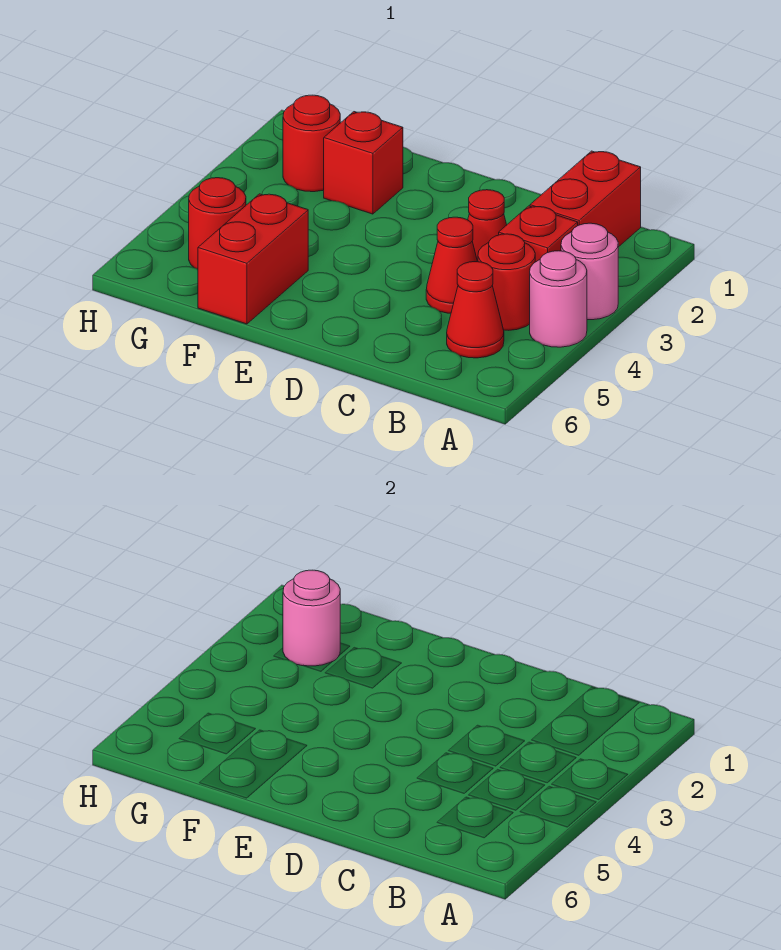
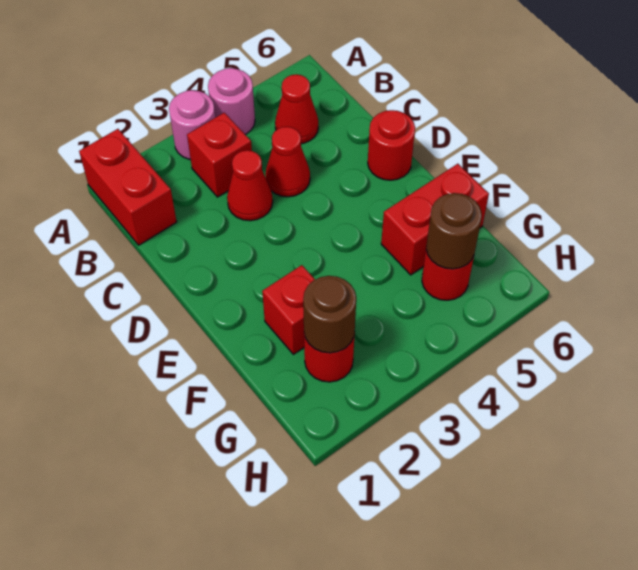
red 1x2 brick [530,151,641,247] -> red 1x2 brick turned to [79,129,177,245]
red 1x1 round brick [478,234,535,330] -> red 1x1 round brick moved to [368,110,415,180]
pink 1x1 round brick [283,570,340,666] -> brown 1x1 round brick [303,276,356,353]
none -> brown 1x1 round brick [426,193,482,269]

